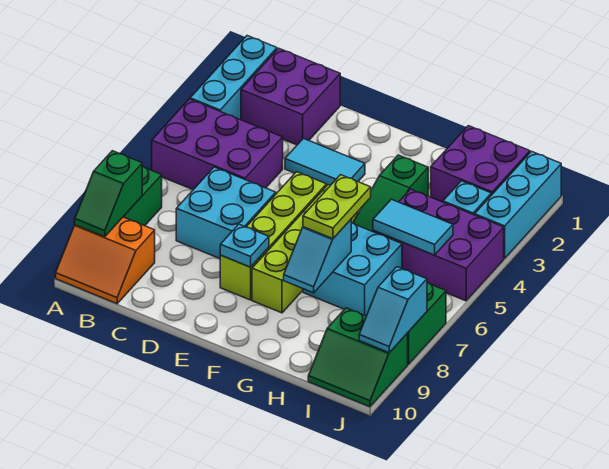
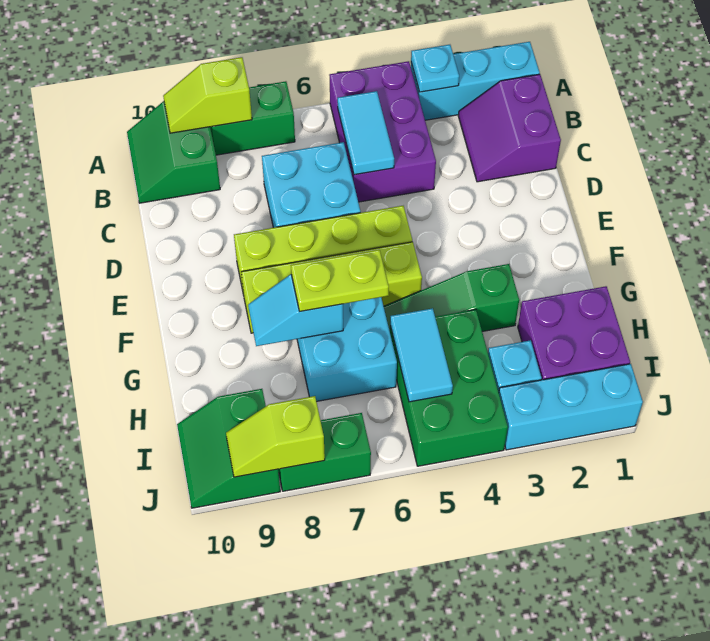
green 1x2 slope [75,151,142,237] -> lime 1x2 slope [163,57,252,133]
orange 2x2 slope [56,217,155,304] -> green 2x2 slope [127,101,220,203]
purple 2x2 brick [241,48,340,145] -> purple 2x2 slope [458,74,561,182]
cyan 1x2 tile [285,138,365,185] -> cyan 1x2 tile moved to [337,91,394,175]
cyan 1x1 plate [220,224,269,267] -> cyan 1x1 plate moved to [411,45,459,92]
purple 2x3 brick [373,189,504,301] -> green 2x3 brick [390,310,508,466]
cyan 1x2 slope [359,267,427,353] -> lime 1x2 slope [226,396,325,477]

